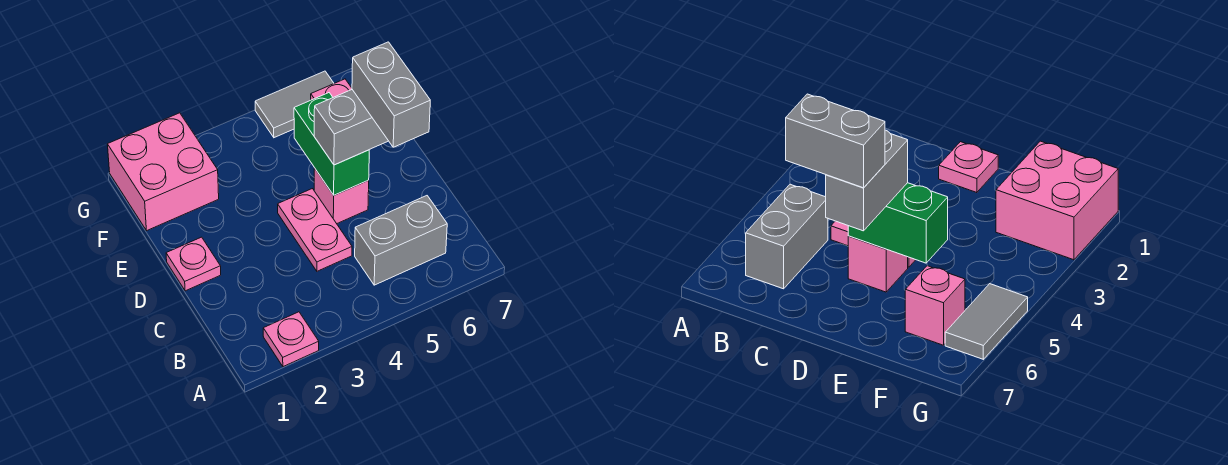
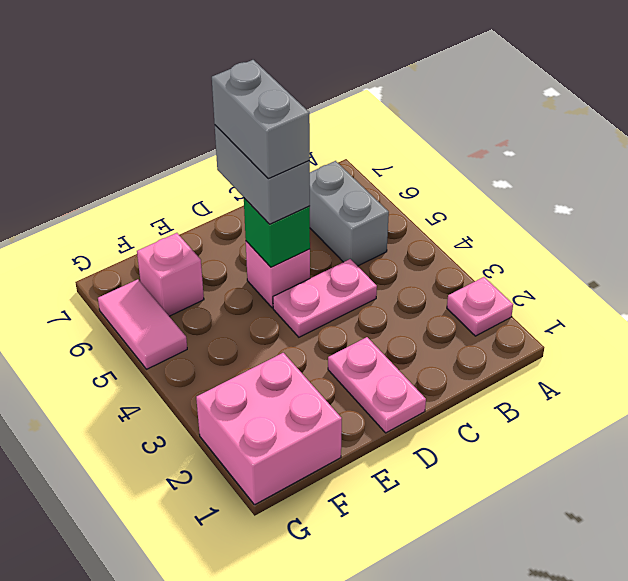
grey 1x2 brick [352,42,430,147] -> grey 1x2 brick turned to [212,60,310,179]
pink 1x1 plate [166,237,221,291] -> pink 1x2 plate [328,337,426,433]
green 1x2 brick [294,93,369,195] -> green 1x1 brick [244,198,310,267]
grey 1x2 tile [255,71,334,138] -> pink 1x2 tile [98,279,187,369]

